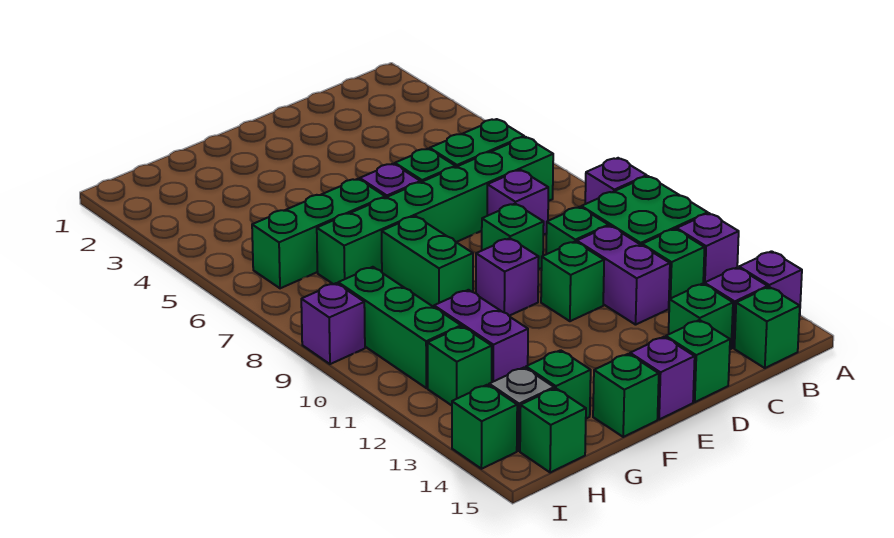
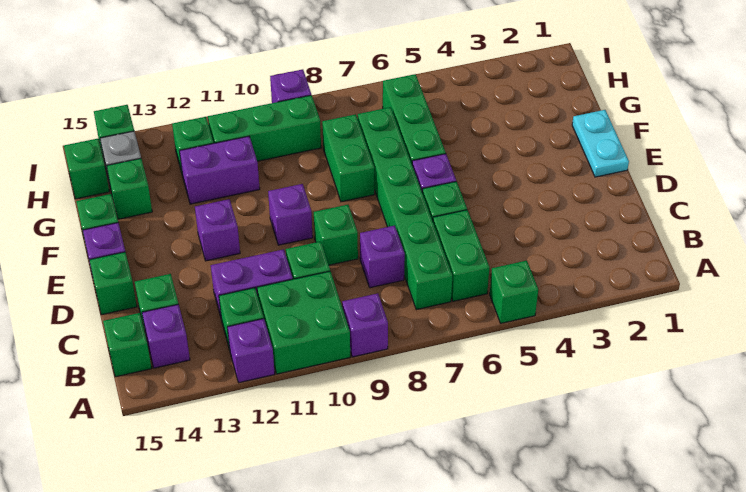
purple 1x1 brick [739,251,802,316] -> purple 1x1 brick moved to [195,199,240,261]
green 1x1 brick [541,242,604,321] -> green 1x1 brick moved to [490,260,538,323]
none -> cyan 1x2 plate [572,110,629,177]
green 1x2 brick [382,216,473,307] -> green 1x2 brick turned to [322,114,374,202]

